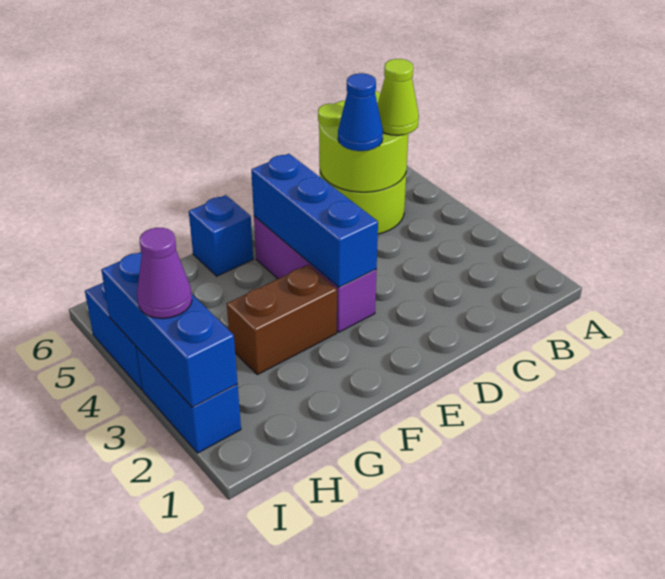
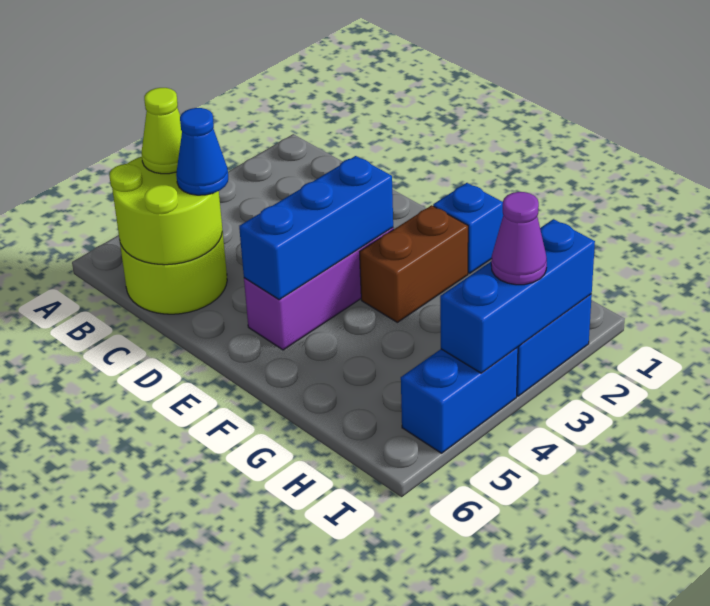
brown 1x2 brick [227,265,337,375] -> brown 1x2 brick turned to [360,205,468,322]
blue 1x1 brick [189,195,253,276] -> blue 1x1 brick moved to [433,183,503,273]

